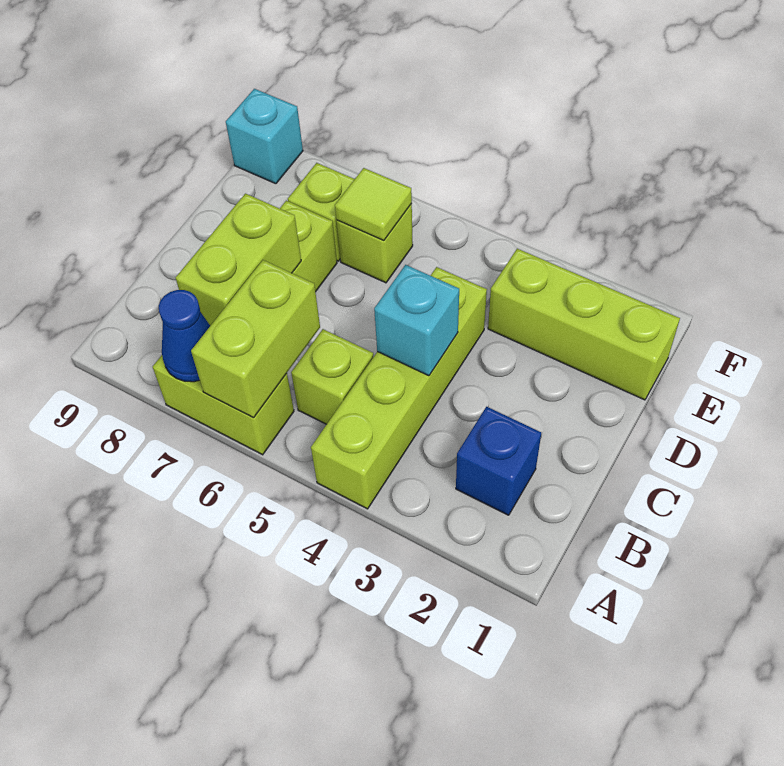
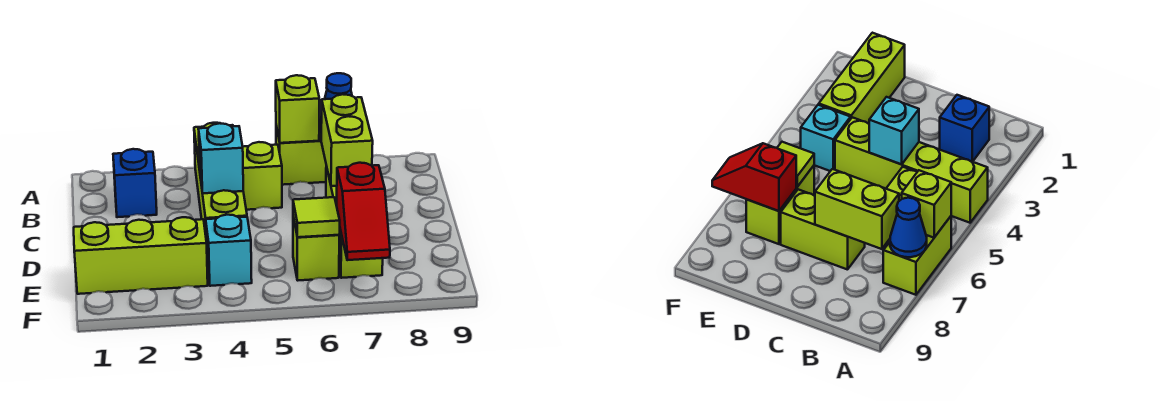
lime 1x2 brick [191,260,320,418] -> lime 1x1 brick [276,75,319,143]
none -> red 1x2 slope [337,163,390,260]
cyan 1x1 brick [226,89,303,184] -> cyan 1x1 brick moved to [206,215,252,286]

